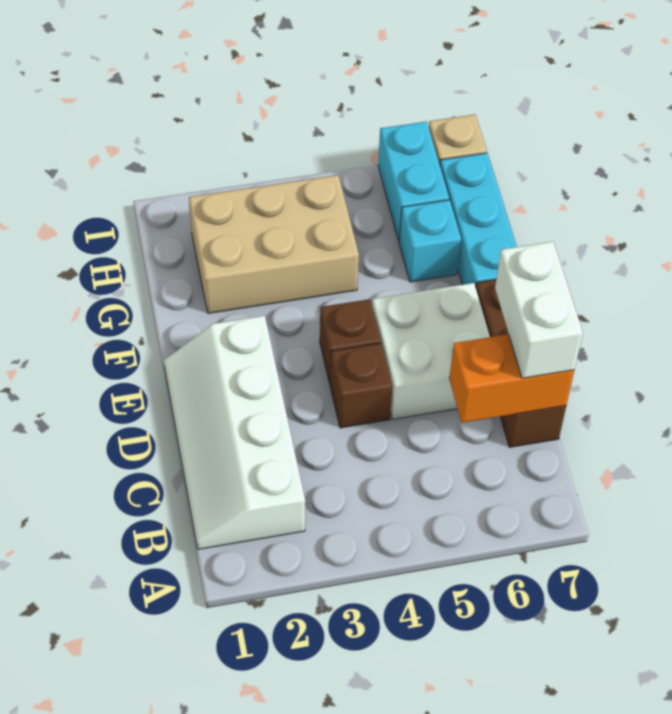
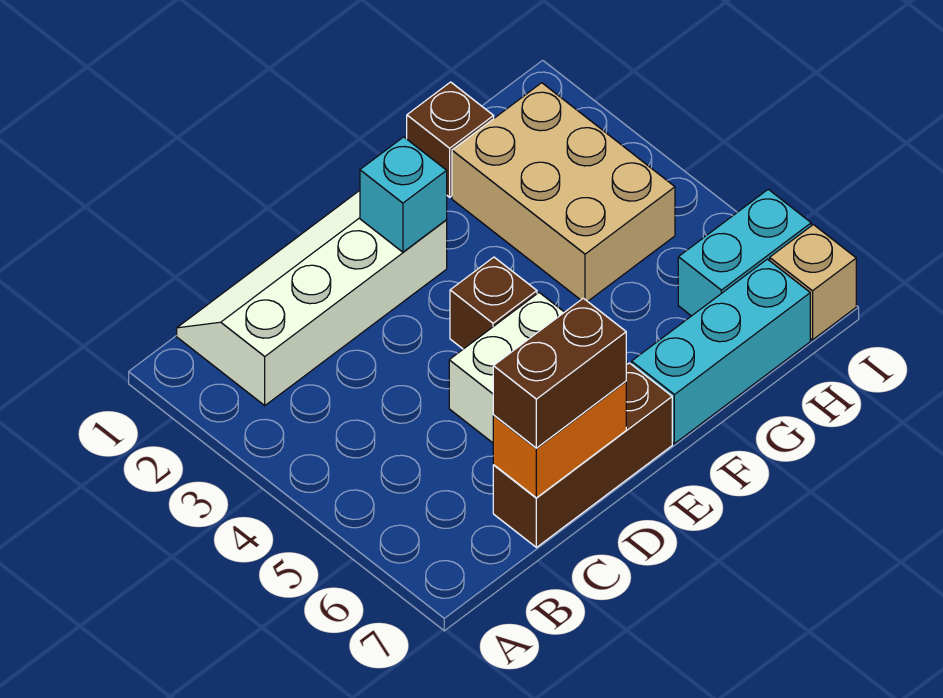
orange 1x2 brick [449,334,574,423] -> orange 1x2 brick turned to [493,381,626,498]
white 1x2 brick [495,242,583,378] -> brown 1x2 brick [493,298,626,448]
brown 1x1 brick [330,343,393,428] -> brown 1x1 brick moved to [407,82,494,197]
cyan 1x1 brick [399,200,461,282] -> cyan 1x1 brick moved to [360,137,447,252]

